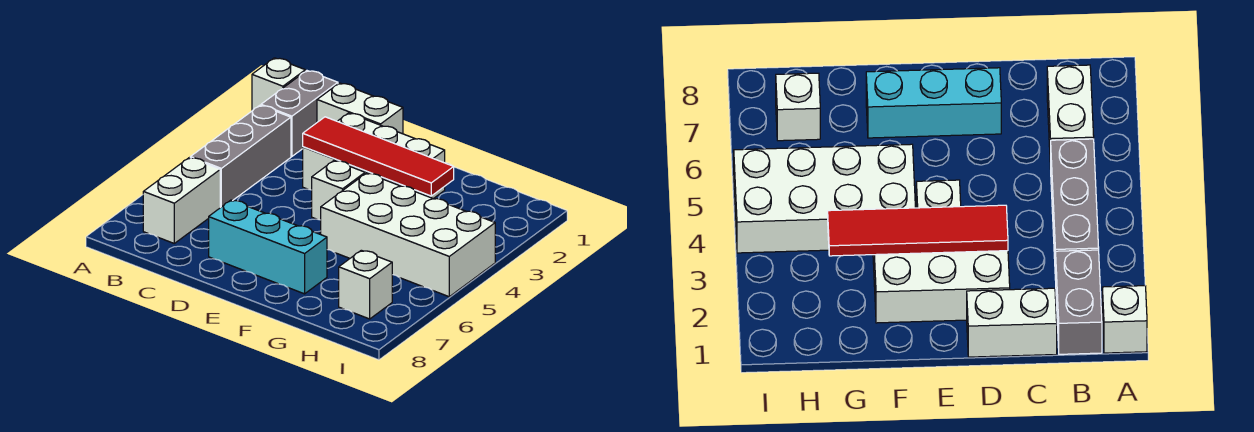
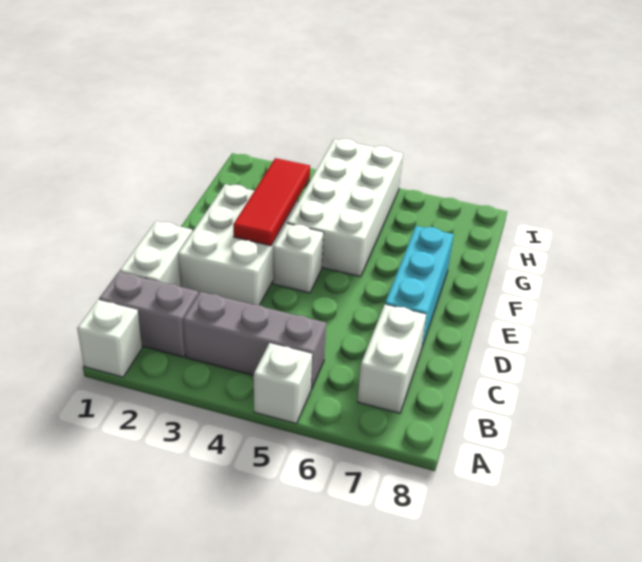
white 1x2 brick [143,158,220,243] -> white 1x2 brick turned to [358,304,426,413]
red 1x4 tile [303,117,454,196] -> red 1x3 tile [233,158,310,246]
white 1x1 brick [339,250,392,319] -> white 1x1 brick moved to [254,343,312,424]

